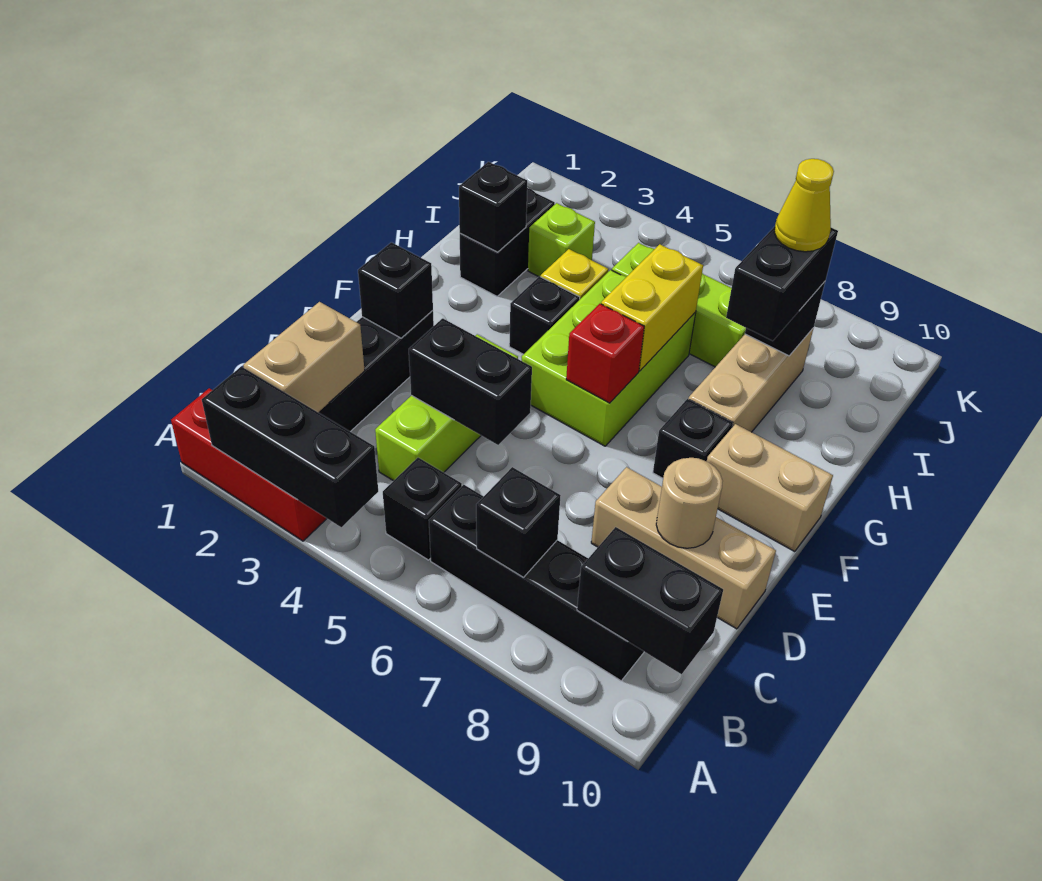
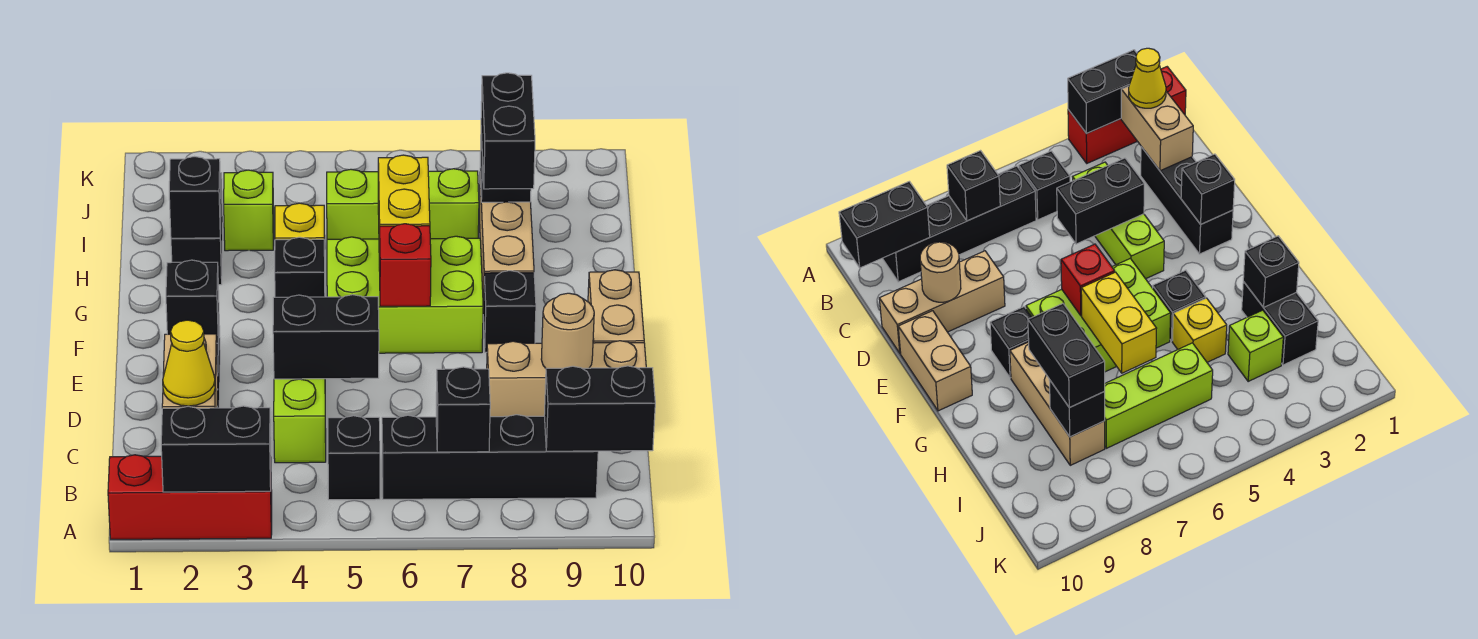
black 1x3 brick [202,367,378,527] -> black 1x2 brick [161,406,271,492]
lime 2x3 brick [522,270,696,446] -> lime 2x3 brick turned to [327,236,483,353]
tan 1x2 brick [707,424,833,552] -> tan 1x2 brick turned to [588,270,644,343]
yellow 1x1 cone [774,159,834,252] -> yellow 1x1 cone moved to [163,320,215,406]

